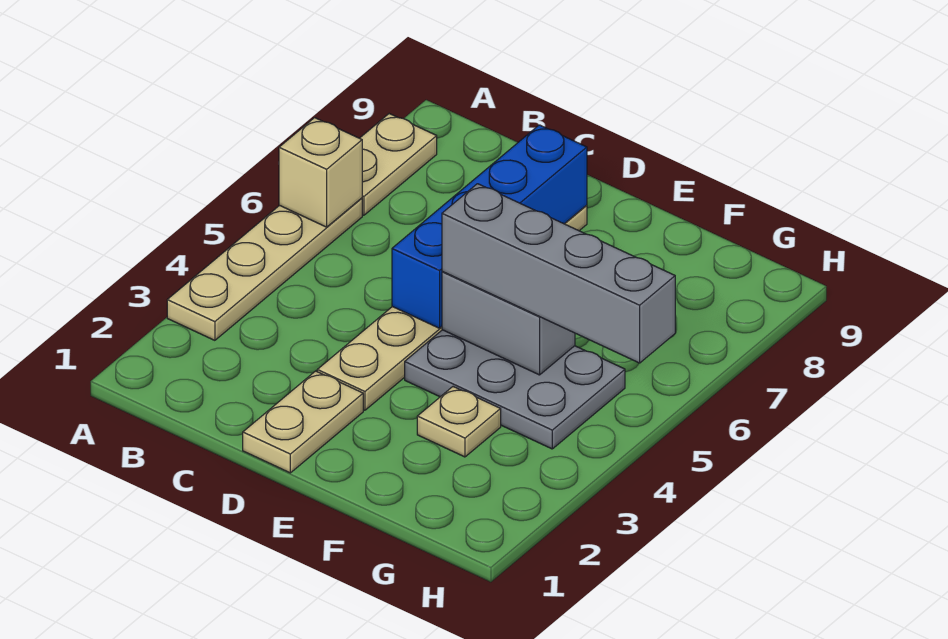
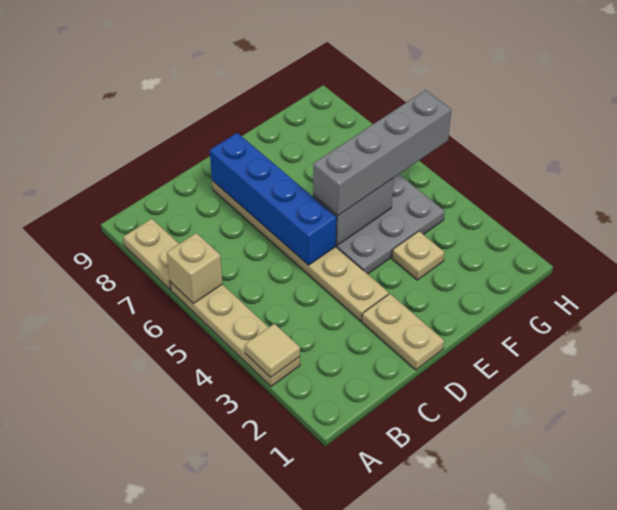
none -> tan 1x1 tile [245,324,300,377]

